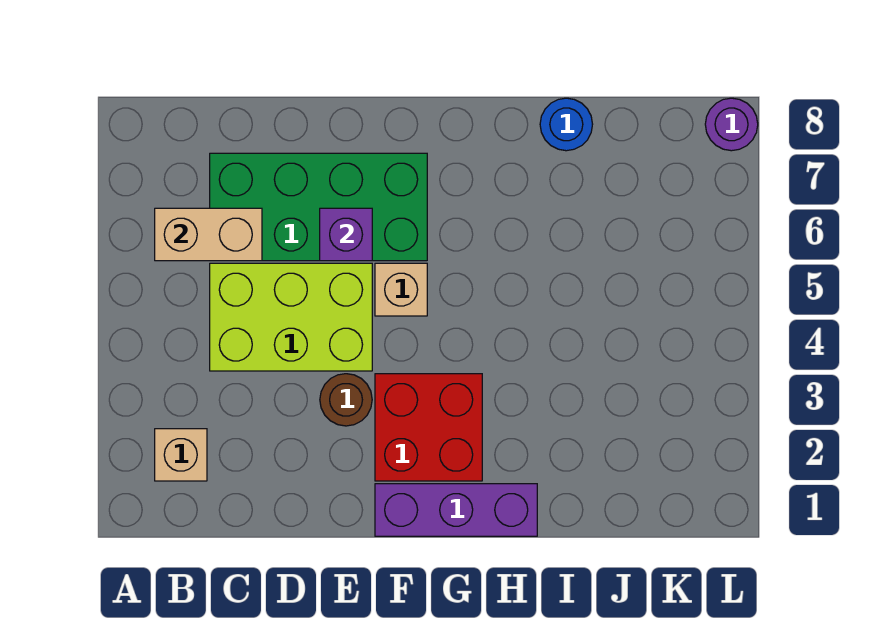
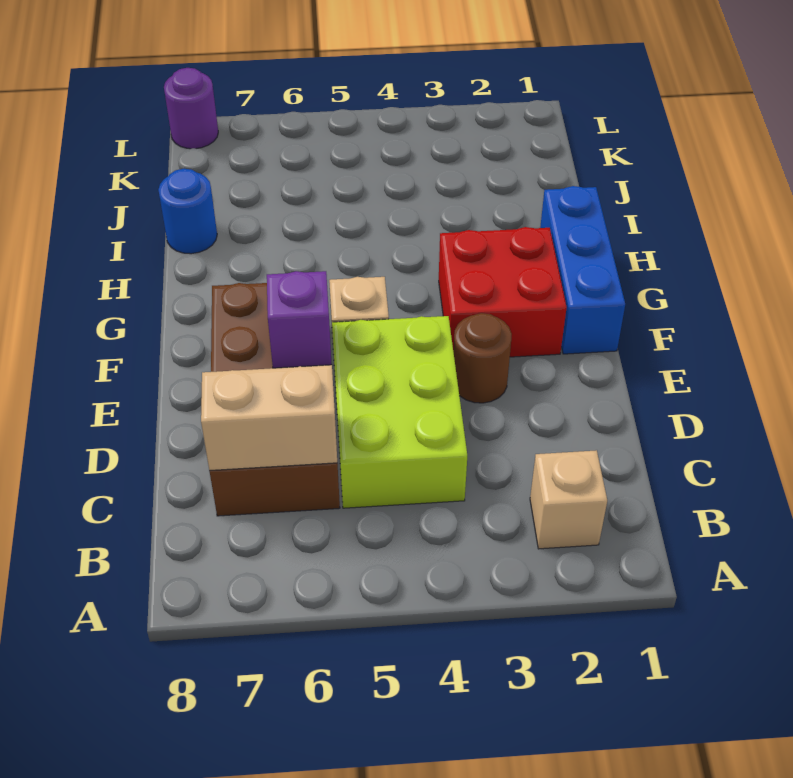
tan 1x2 brick [155,208,262,261] -> tan 1x2 brick turned to [201,365,337,471]
green 2x4 brick [210,153,427,261] -> brown 2x4 brick [210,283,340,516]
purple 1x3 brick [375,484,537,536] -> blue 1x3 brick [540,186,625,354]

